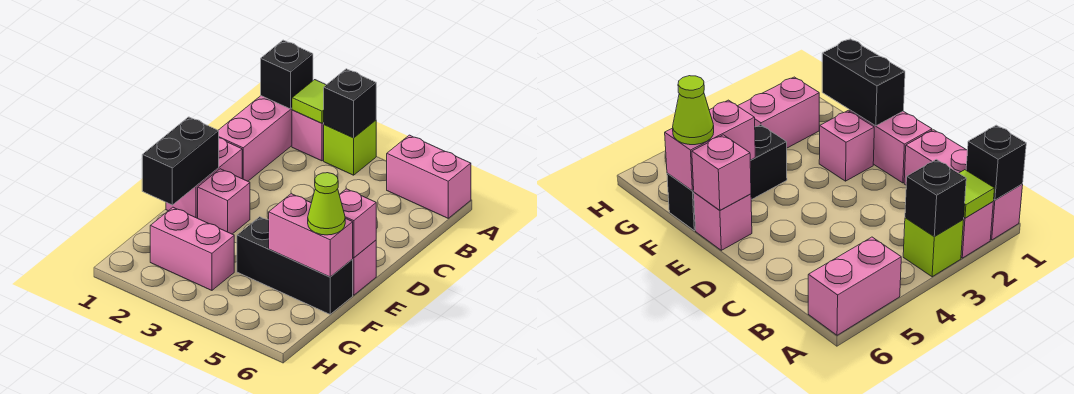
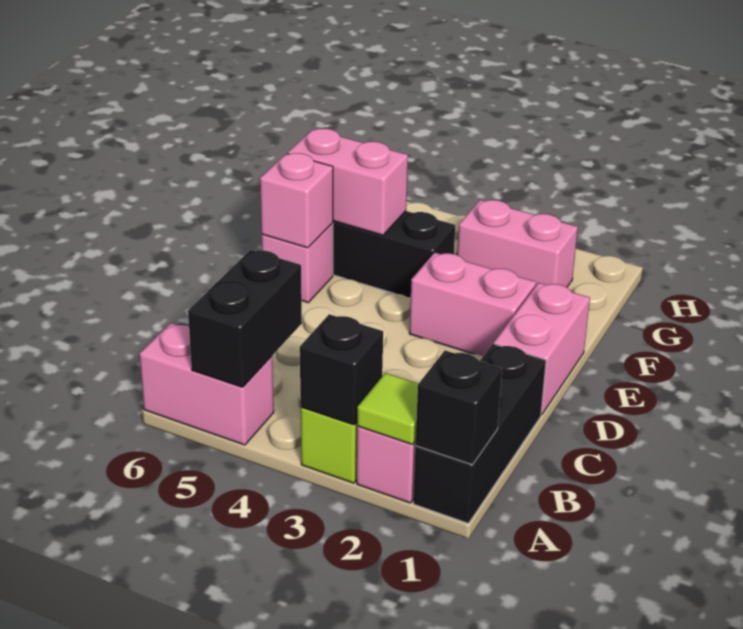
pink 1x3 brick [218,96,292,181] -> black 1x3 brick [413,344,546,523]
black 1x2 brick [142,117,219,205] -> black 1x2 brick moved to [188,250,302,387]
pink 1x1 brick [198,169,250,234] -> pink 1x2 brick [409,253,536,356]
lime 1x1 cone [308,173,345,235] -> none

